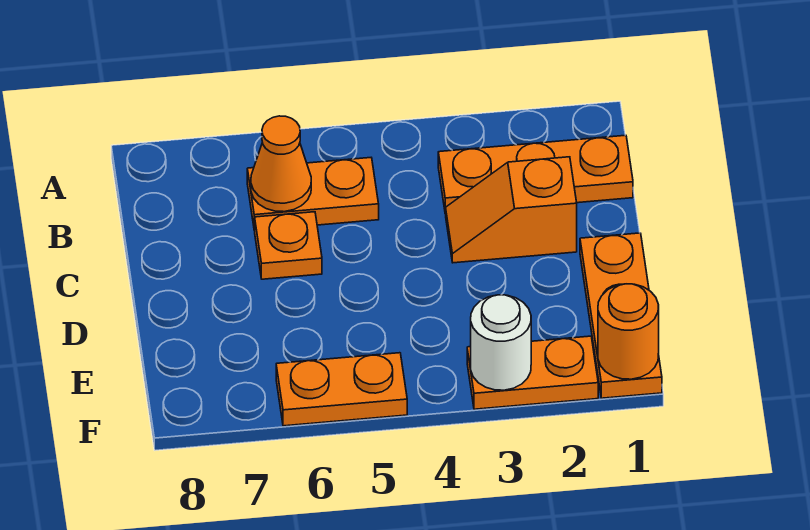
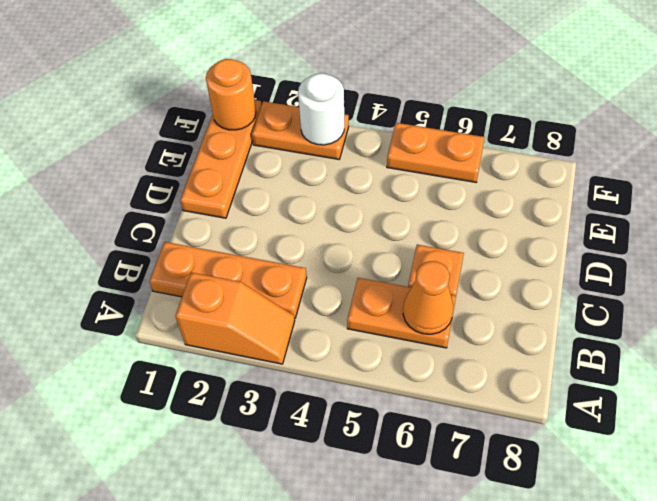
orange 1x2 slope [446,157,577,263] -> orange 1x2 slope moved to [175,272,295,364]

